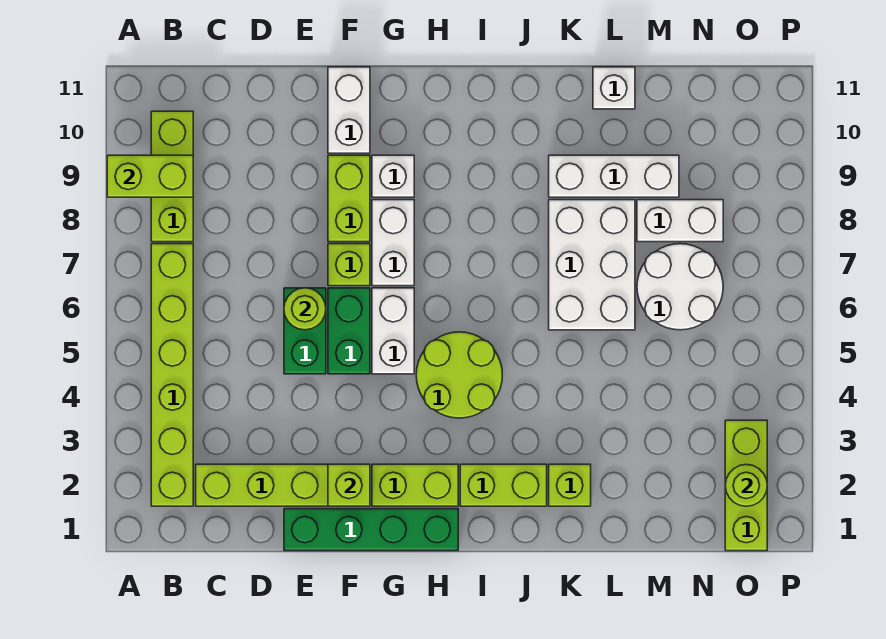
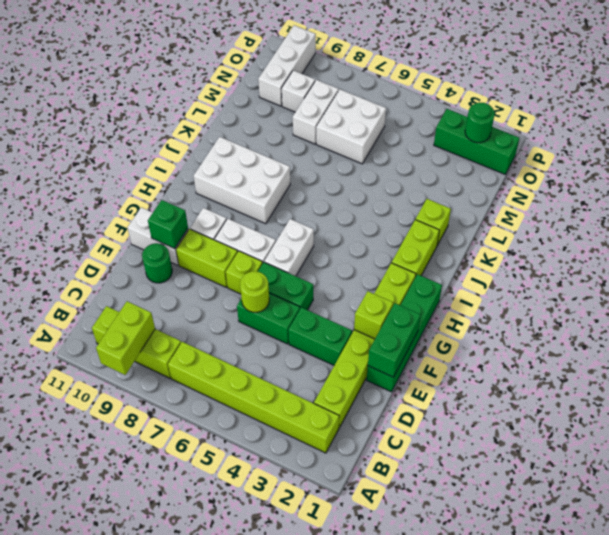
none -> green 1x2 brick [368,303,420,377]
none -> green 1x2 brick [288,307,352,365]
none -> green 1x1 round brick [142,243,172,283]
none -> green 1x1 brick [148,200,188,249]
white 1x2 brick [372,288,414,374] -> white 1x2 brick turned to [264,219,314,276]
lime 2x2 round brick [416,332,502,418] -> none
white 2x3 brick [549,200,635,330] -> white 2x3 brick moved to [194,137,290,224]
white 1x3 brick [549,155,679,197] -> white 1x3 brick moved to [258,25,316,106]
white 1x1 brick [593,67,635,109] -> white 1x1 brick moved to [281,70,315,112]
white 2x2 round brick [637,244,723,330] -> white 2x2 brick [316,89,386,164]
lime 1x3 brick [725,420,767,551] -> green 1x3 brick [434,109,519,174]
lime 1x1 round brick [725,464,767,506] -> green 1x1 round brick [465,103,495,143]

